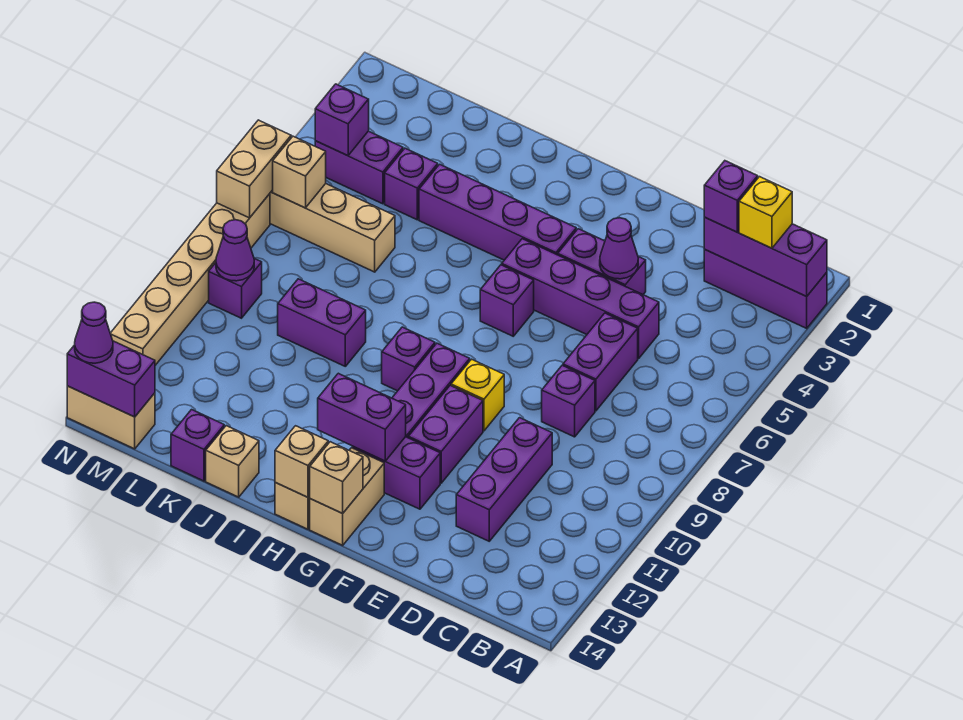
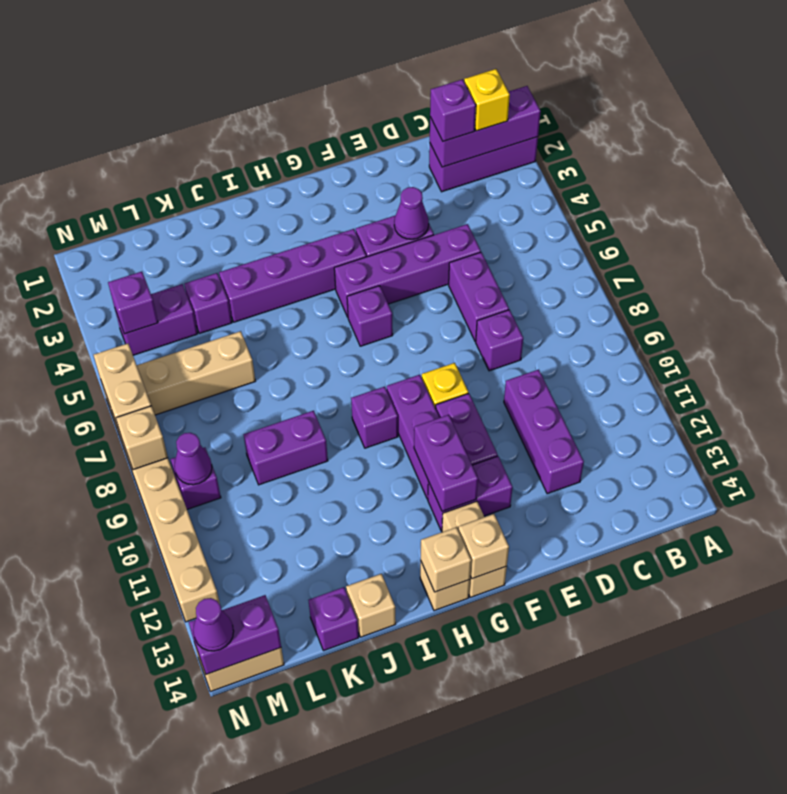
purple 1x2 brick [318,373,406,461] -> purple 1x2 brick turned to [414,415,478,511]
tan 1x1 brick [273,136,326,208] -> tan 1x1 brick moved to [116,406,168,470]

